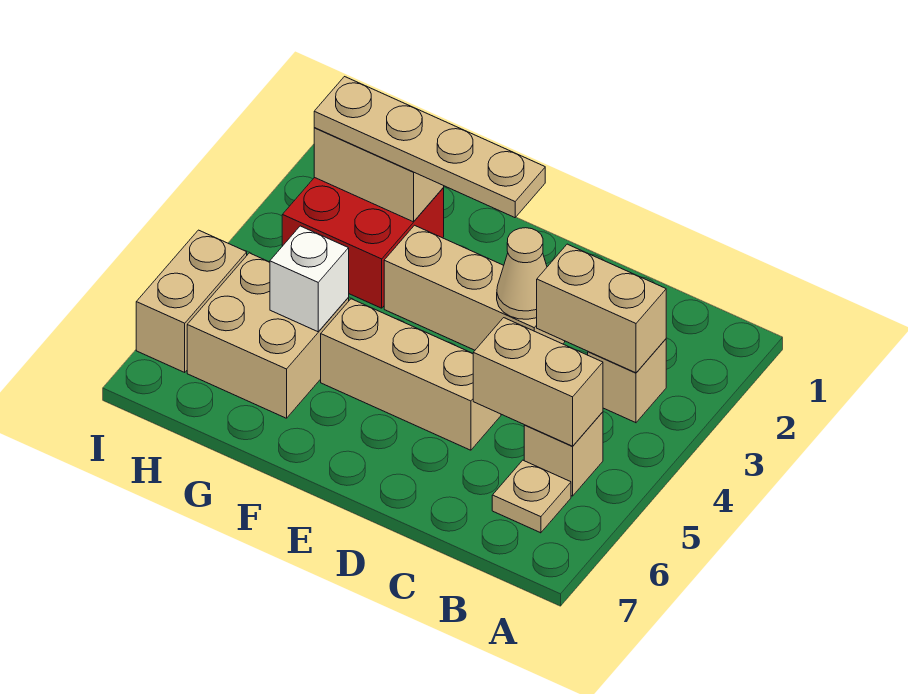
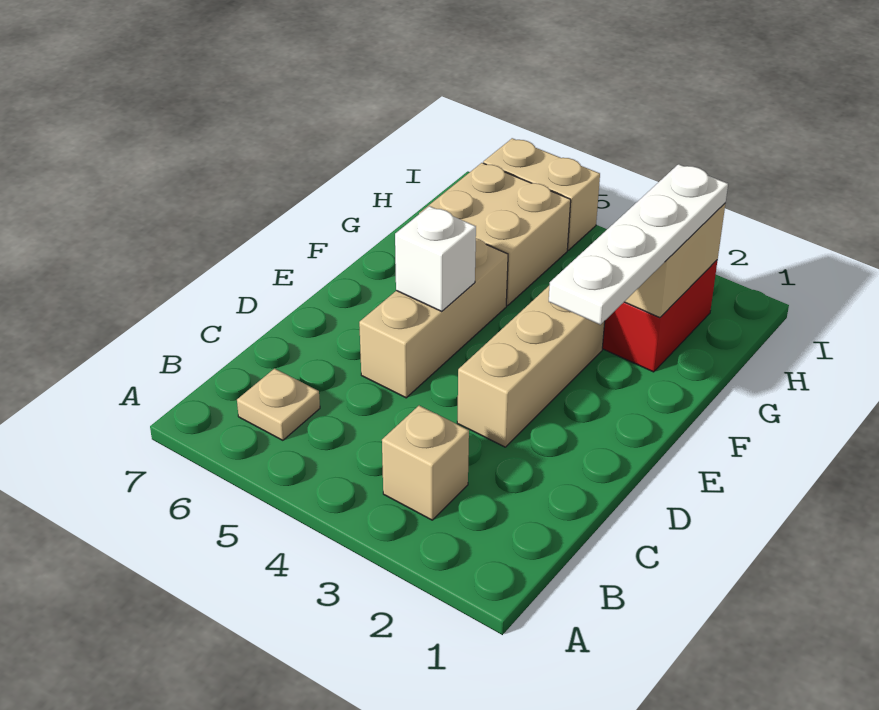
tan 1x2 brick [537,244,666,373] -> none
tan 1x1 brick [524,412,603,496] -> none
tan 1x2 brick [473,318,603,446] -> none
tan 1x1 cone [497,228,547,319] -> none
tan 1x4 plate [314,77,545,218] -> white 1x4 plate [549,164,728,325]
white 1x1 brick [270,226,349,332] -> white 1x1 brick moved to [395,206,476,311]

